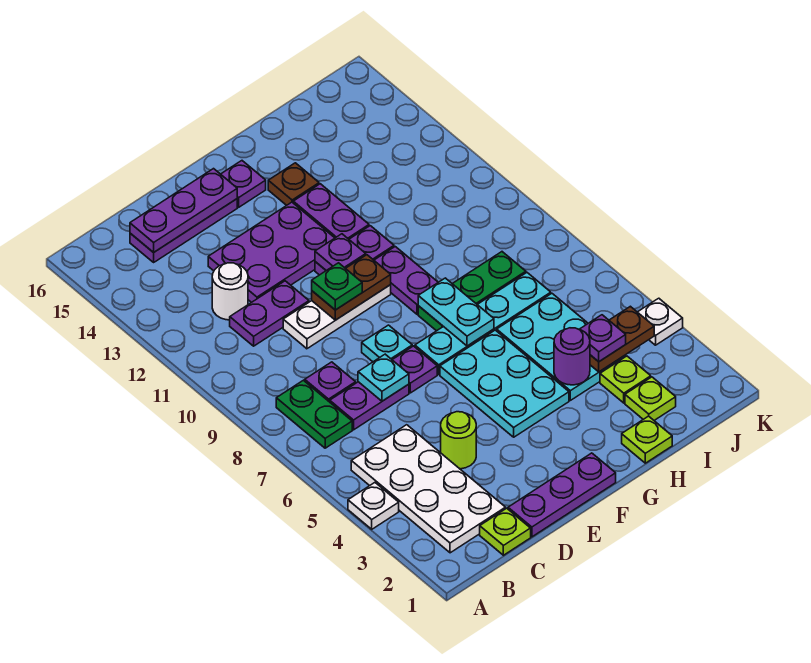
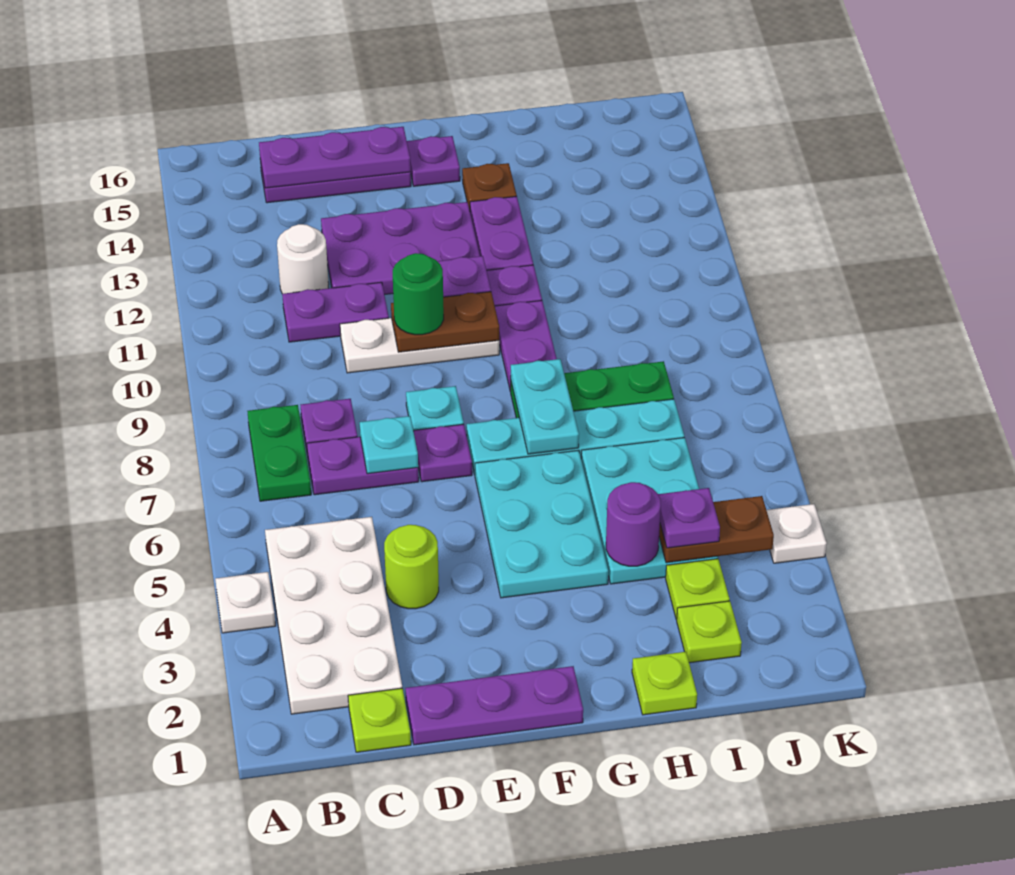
green 1x1 plate [312,263,362,310] -> green 1x1 round brick [393,253,444,335]

